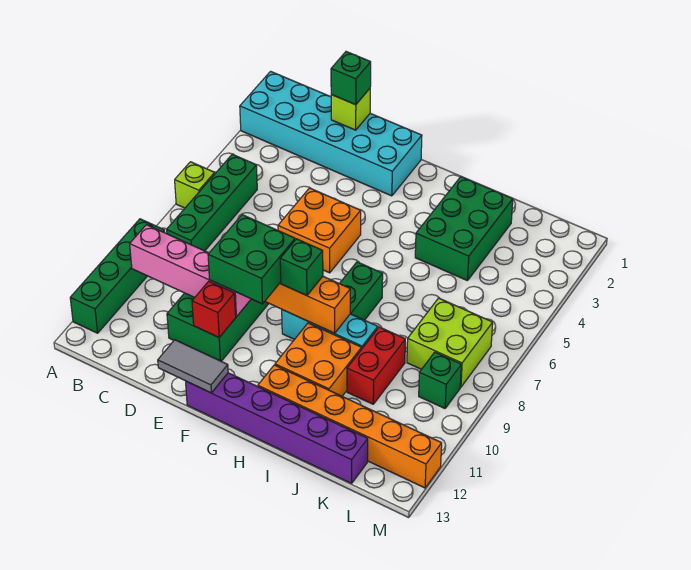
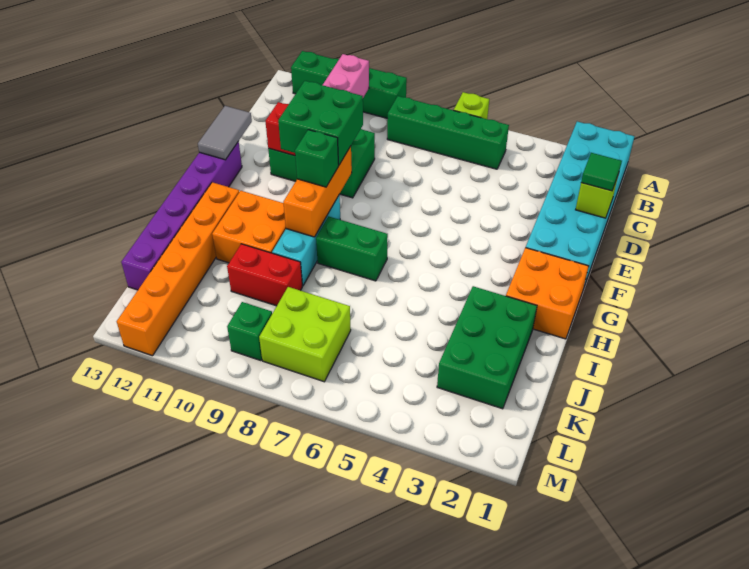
green 1x1 brick [331,52,371,105] -> green 1x1 tile [581,153,622,191]
orange 2x2 brick [278,188,361,273] -> orange 2x2 brick moved to [506,248,589,339]
green 2x3 brick [415,177,513,281] -> green 2x3 brick turned to [437,286,537,409]

